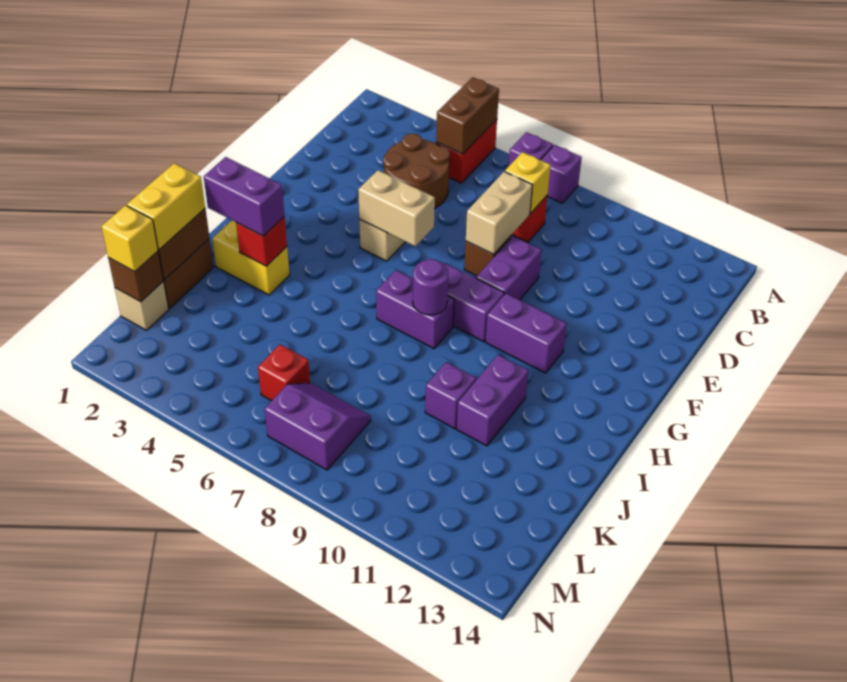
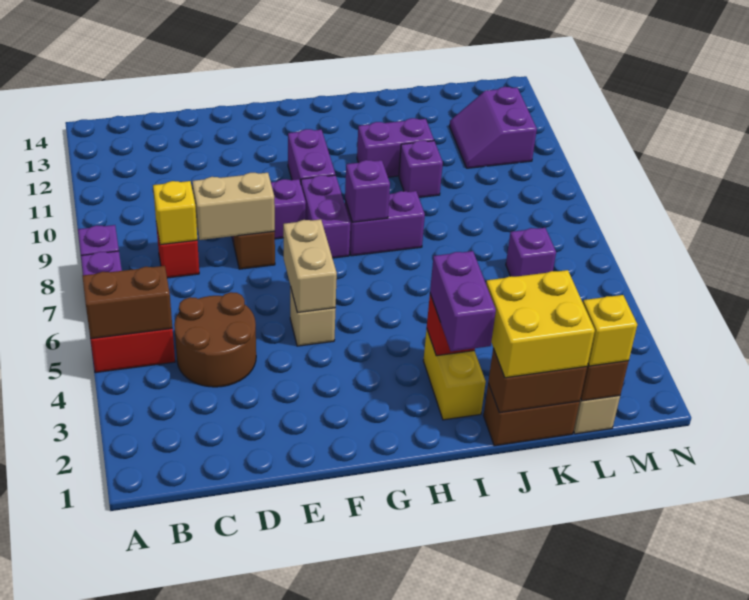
purple 1x2 brick [376,270,454,349] -> purple 1x2 brick turned to [345,191,425,256]
purple 1x1 round brick [413,259,449,315] -> purple 1x1 brick [345,160,390,222]
yellow 1x2 brick [127,163,205,250] -> yellow 2x2 brick [486,270,595,378]
red 1x1 brick [258,345,310,401] -> purple 1x1 brick [506,228,556,277]
purple 2x2 slope [265,383,371,470] -> purple 2x2 slope moved to [450,87,537,168]

